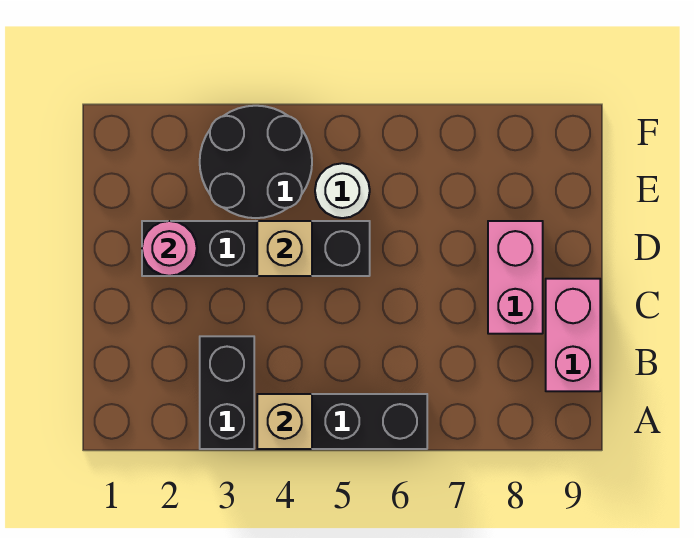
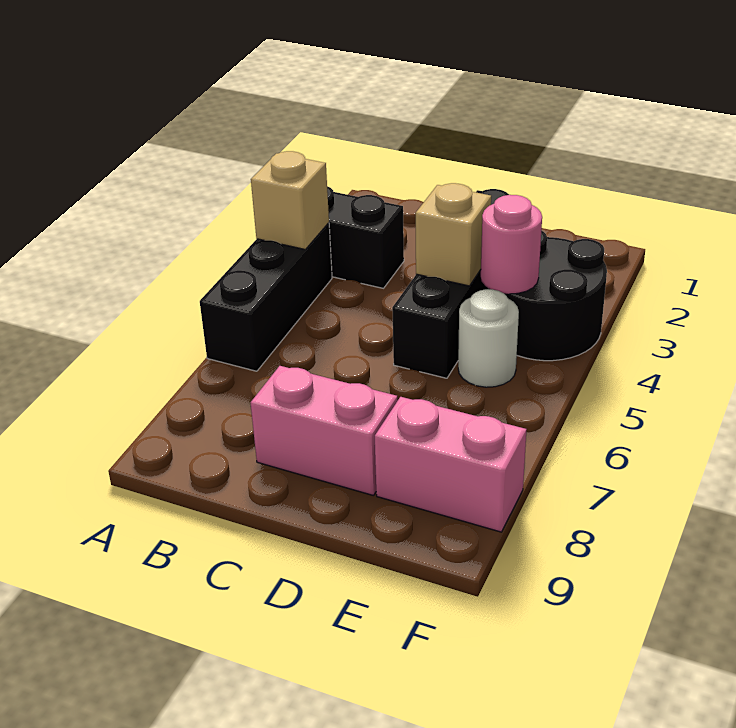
pink 1x2 brick [546,279,600,391] -> pink 1x2 brick moved to [375,397,527,532]
pink 1x1 round brick [142,221,197,276] -> pink 1x1 round brick moved to [481,195,542,294]

